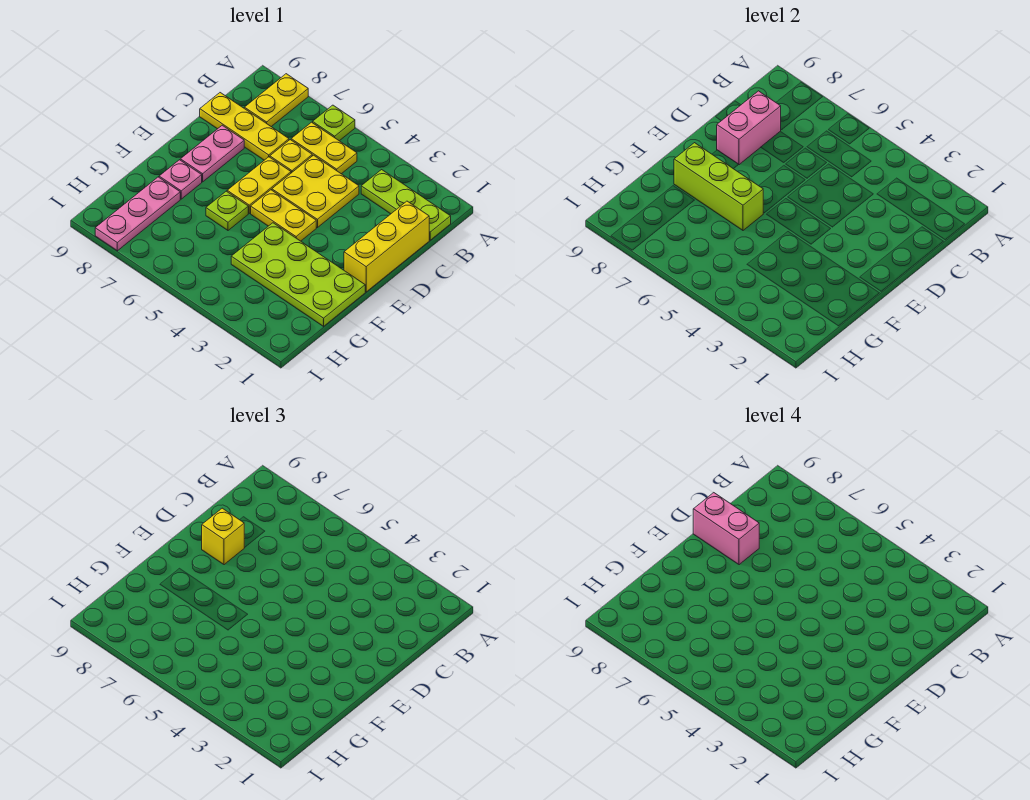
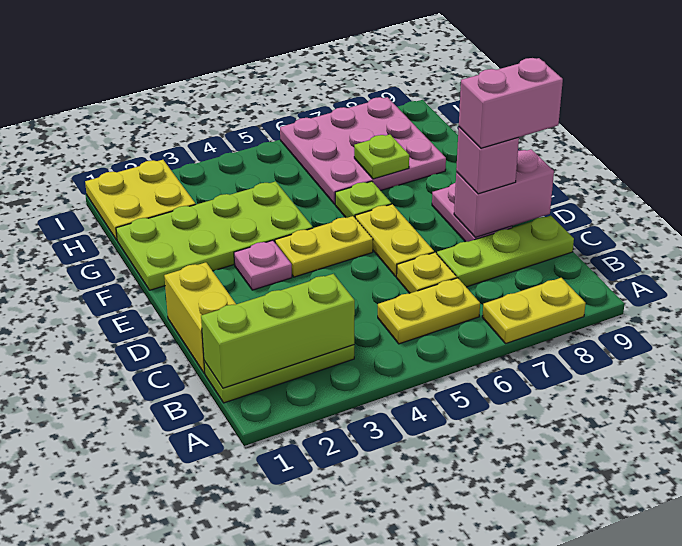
lime 1x1 plate [313,105,355,141] -> lime 1x1 plate moved to [354,134,409,179]
yellow 1x2 plate [244,74,308,127] -> yellow 1x2 plate turned to [482,278,586,343]
yellow 1x3 brick [344,201,429,292] -> yellow 1x2 brick [164,262,236,373]
yellow 2x2 plate [272,155,359,228] -> yellow 2x2 plate moved to [85,160,196,240]
yellow 1x3 plate [200,93,289,160] -> lime 1x3 plate [437,216,574,287]
pink 1x2 brick [717,91,781,165] -> pink 1x2 brick turned to [454,149,554,237]
yellow 1x1 brick [202,508,244,565] -> pink 1x1 brick [456,127,519,194]
lime 1x3 brick [674,143,763,230] -> lime 1x3 brick moved to [201,274,355,388]
pink 1x1 plate [159,160,202,199] -> pink 1x1 plate moved to [234,240,292,290]
pink 1x3 plate [95,177,180,251] -> pink 3x3 plate [280,97,446,204]

